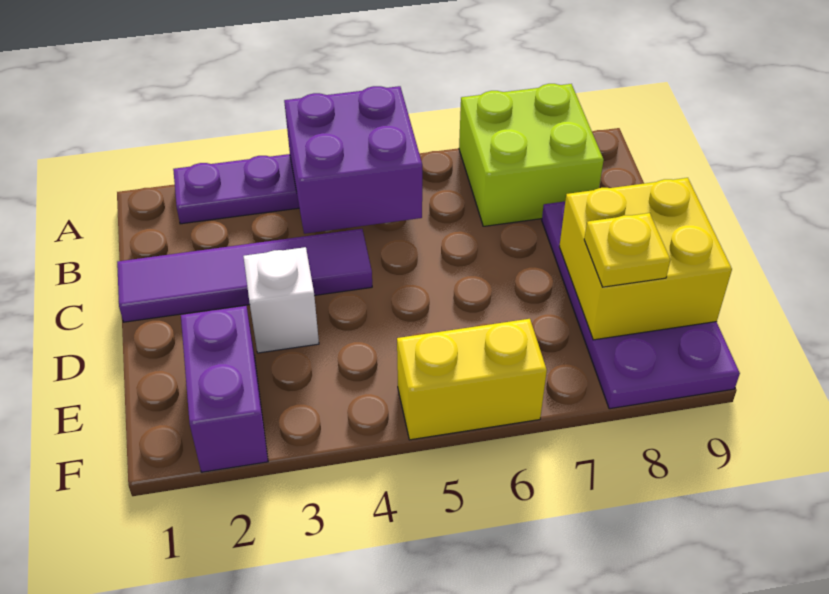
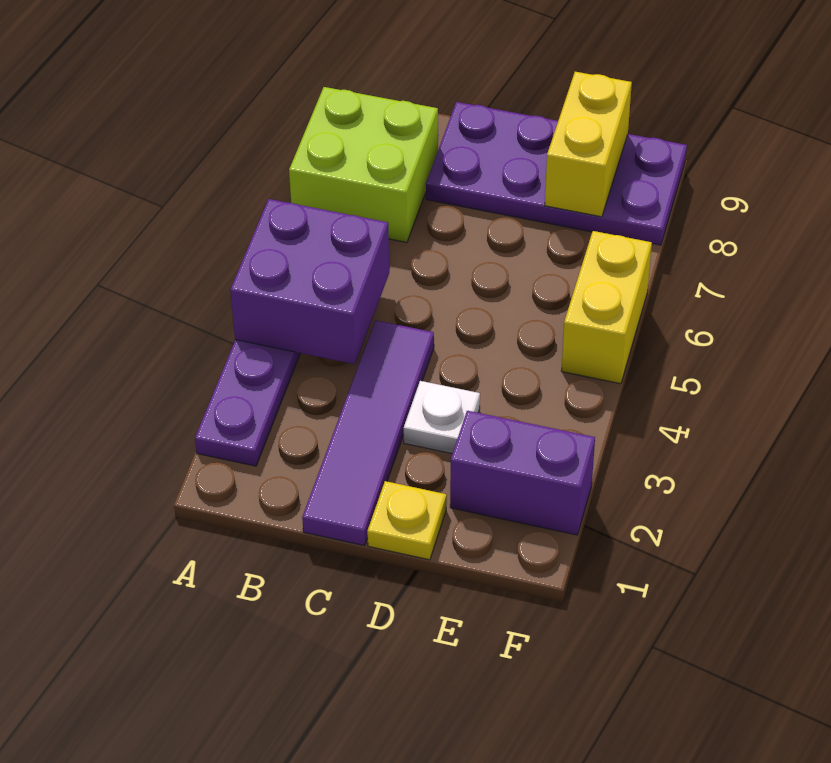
white 1x1 brick [243,247,319,353] -> white 1x1 plate [404,381,480,454]
yellow 2x2 brick [559,178,732,340] -> yellow 1x2 brick [545,72,632,217]
yellow 1x1 plate [584,213,670,287] -> yellow 1x1 plate moved to [367,481,447,560]

